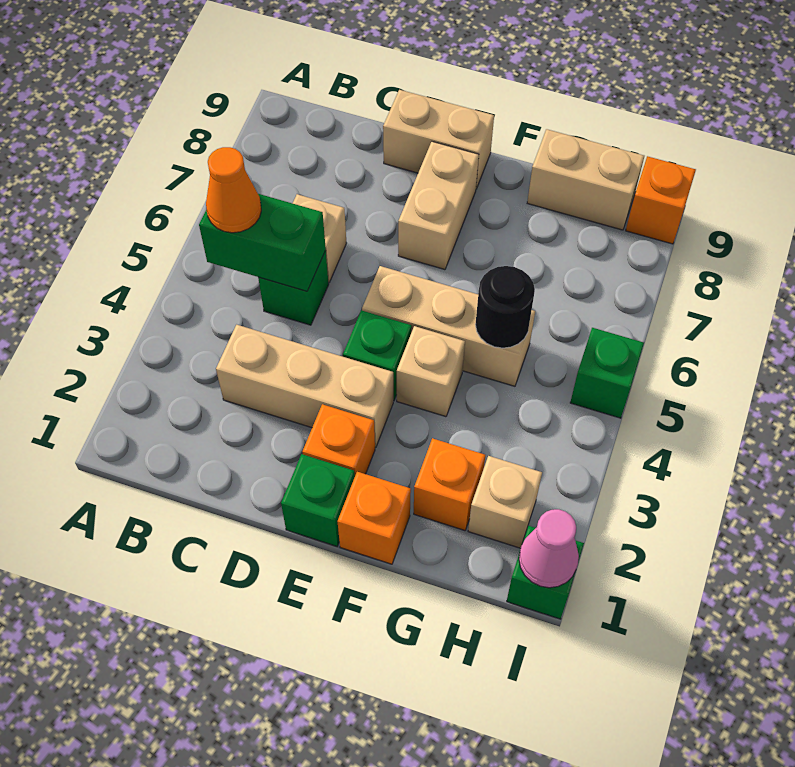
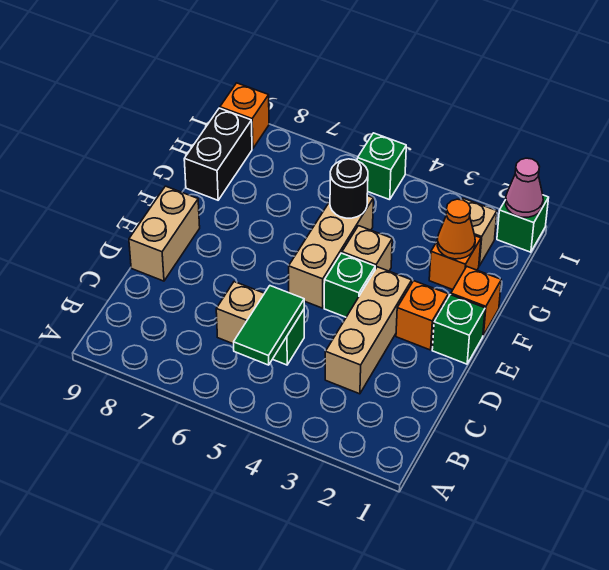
green 1x2 brick [199,194,326,291] -> green 1x2 tile [234,286,304,365]
orange 1x1 cone [206,147,261,233] -> orange 1x1 cone moved to [437,199,475,259]
tan 1x2 brick [398,142,479,270] -> none
tan 1x2 brick [527,129,644,230] -> black 1x2 brick [184,108,252,200]

